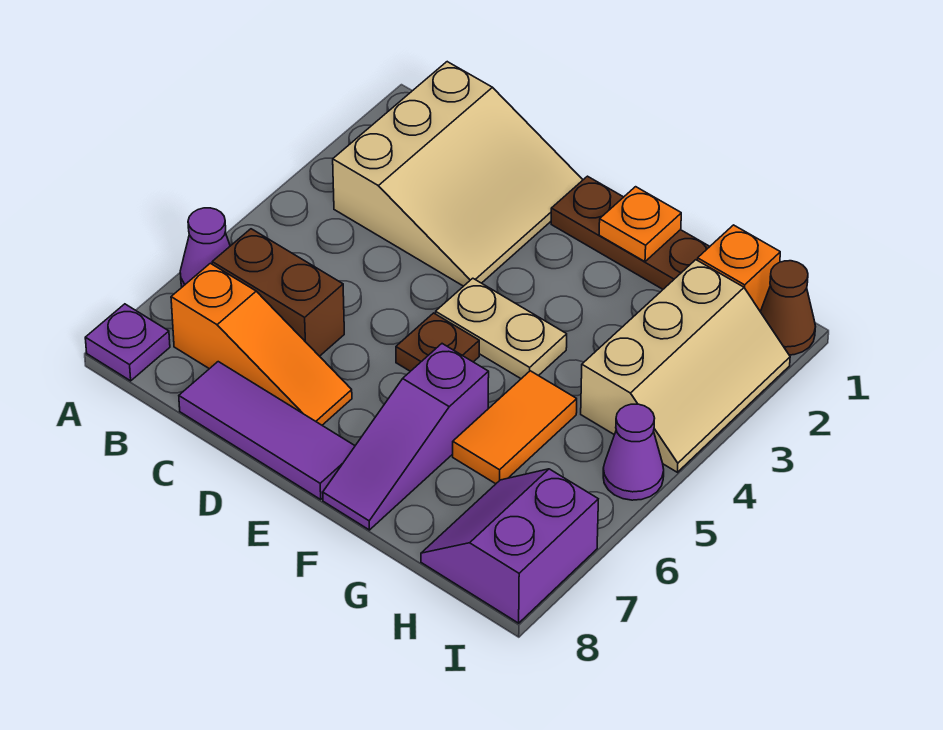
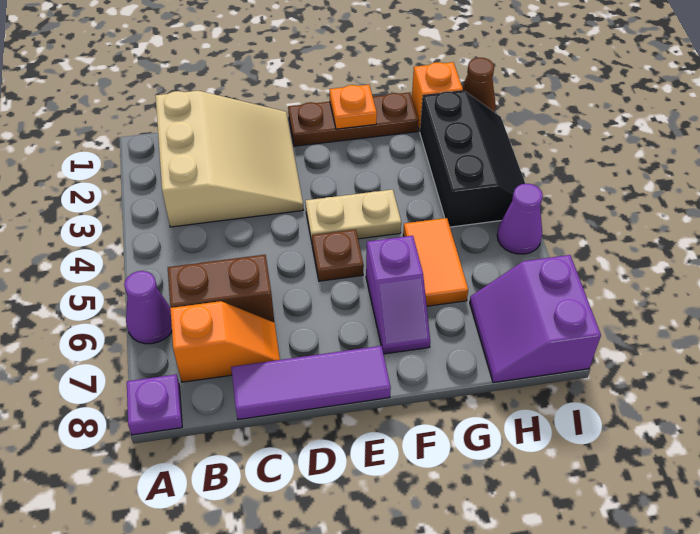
orange 1x3 slope [171,263,352,425] -> orange 1x2 slope [170,301,280,382]
purple 1x3 slope [323,344,489,530] -> purple 1x2 slope [366,236,430,354]
tan 2x3 slope [581,260,790,472] -> black 2x3 slope [420,91,525,227]

